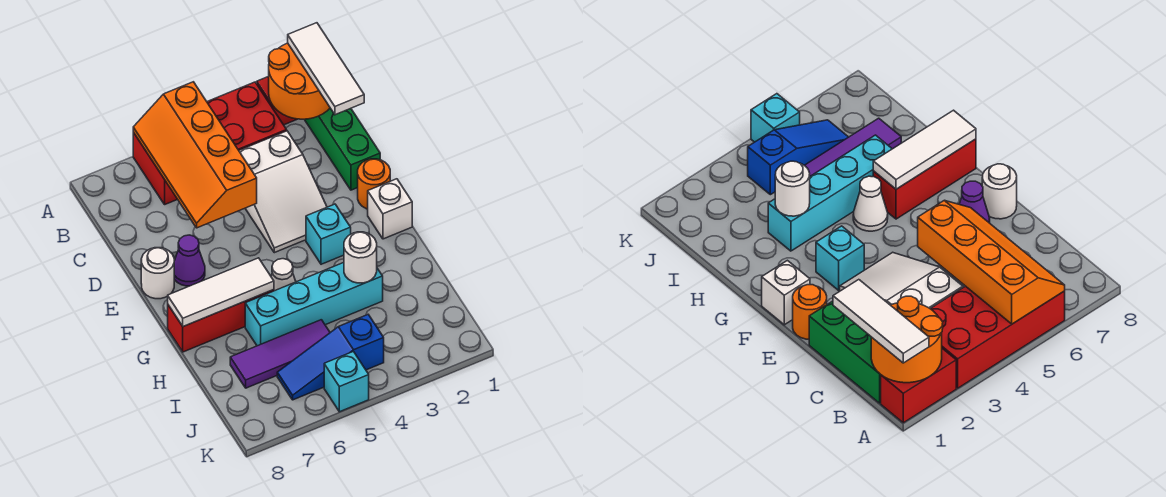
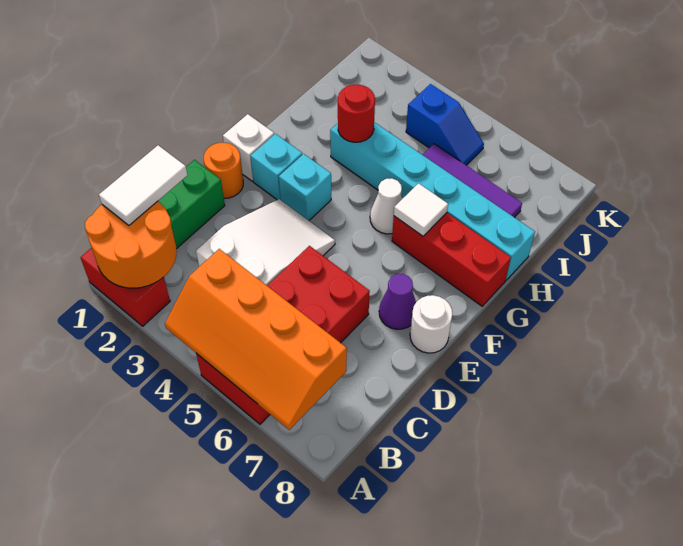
white 1x3 tile [288,23,364,115] -> white 1x2 tile [99,145,187,225]
red 2x4 brick [133,82,287,204] -> red 2x4 brick turned to [196,246,370,424]
orange 2x4 slope [133,82,257,228] -> orange 2x4 slope turned to [165,249,347,430]
white 1x3 tile [168,258,274,327] -> white 1x1 tile [394,183,448,236]
cyan 1x4 brick [245,263,383,346] -> cyan 1x6 brick [330,122,535,280]
white 1x1 round brick [344,232,377,283] -> red 1x1 round brick [338,84,375,142]
blue 1x3 slope [277,315,384,400] -> blue 1x2 slope [406,84,484,165]
cyan 1x1 brick [324,352,369,412] -> cyan 1x1 brick moved to [250,134,302,200]

